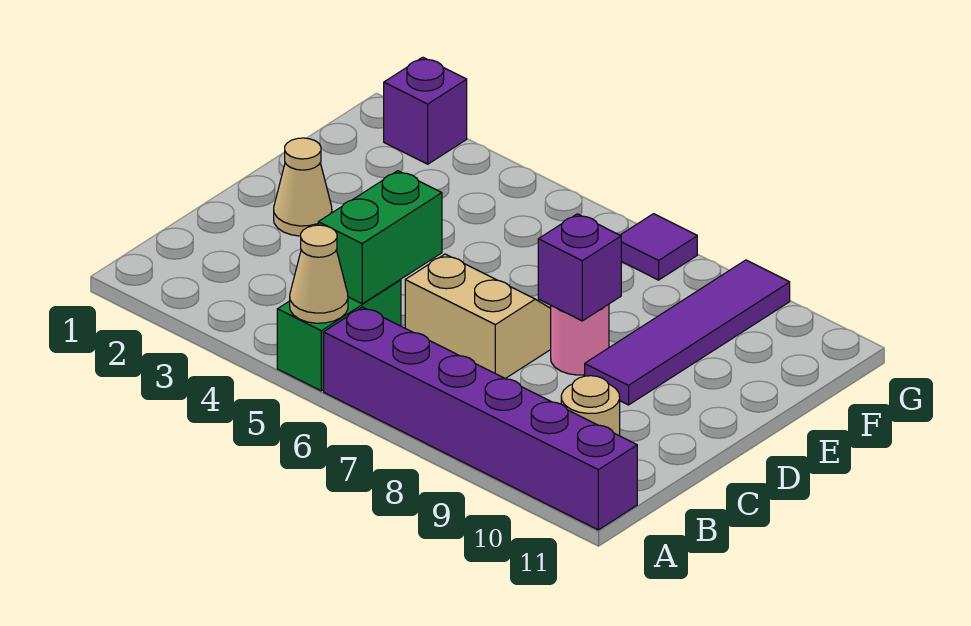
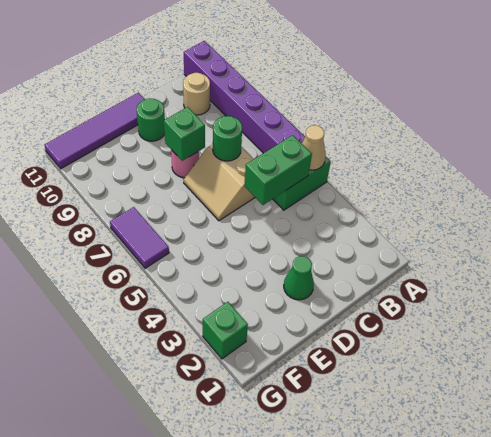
none -> green 1x1 round brick [213,116,242,161]
tan 1x1 cone [274,138,332,236] -> green 1x1 cone [284,256,314,300]
purple 1x1 brick [538,214,621,321] -> green 1x1 brick [164,107,205,161]
purple 1x4 tile [585,260,790,405] -> purple 1x4 tile moved to [45,93,145,169]
none -> green 1x1 round brick [137,98,165,141]
purple 1x1 brick [384,57,467,164] -> green 1x1 brick [203,302,248,359]
purple 1x1 tile [620,214,697,280] -> purple 1x2 tile [110,207,169,268]

